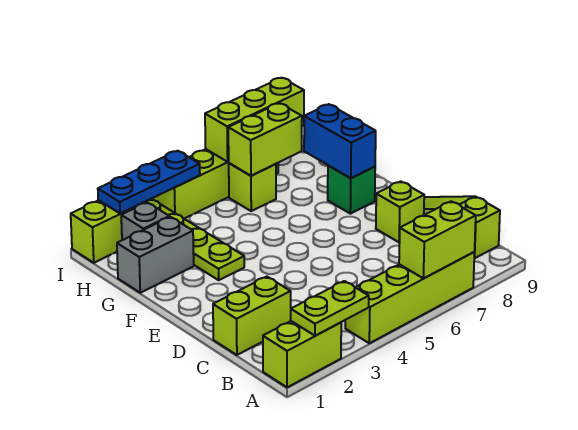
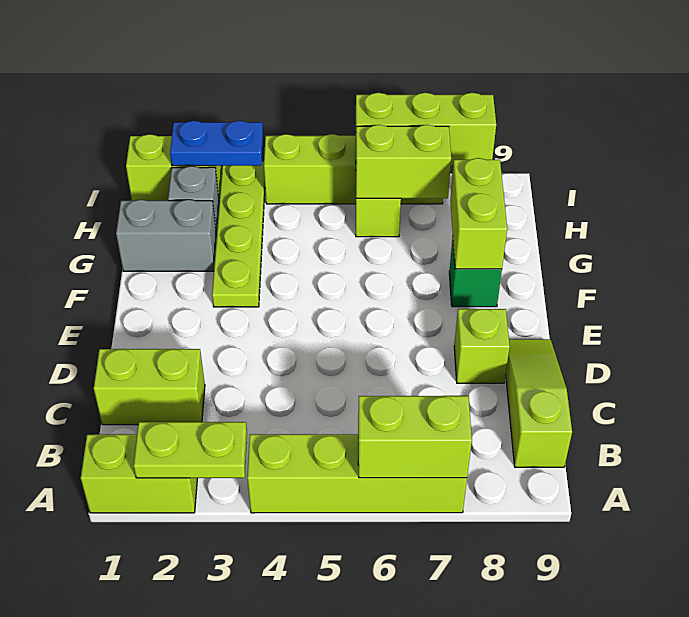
blue 1x2 brick [304,104,376,178] -> lime 1x2 brick [450,158,507,269]
blue 1x3 plate [98,151,200,214] -> blue 1x2 plate [170,121,263,166]

